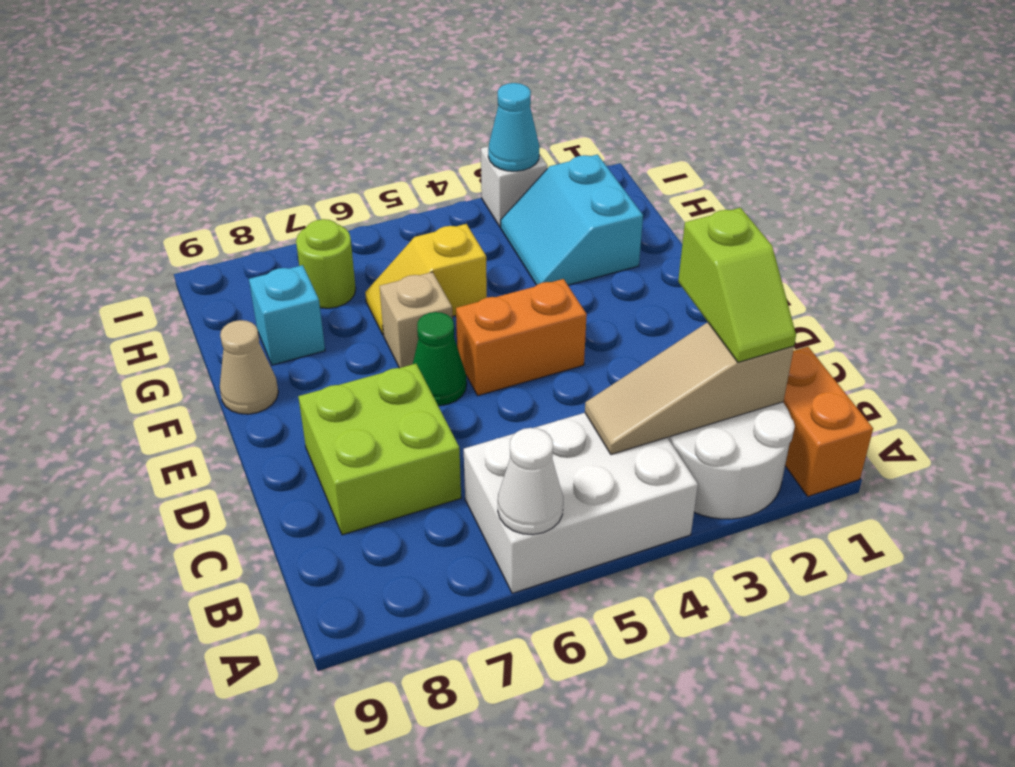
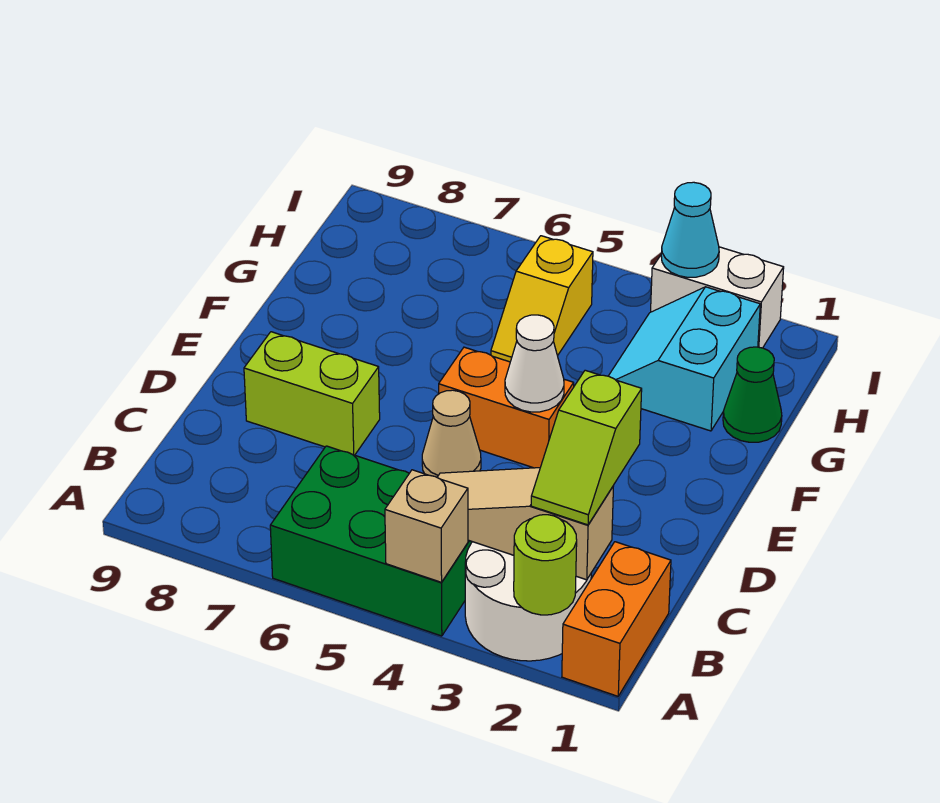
white 2x3 brick [464,413,698,593] -> green 2x3 brick [270,446,472,636]
white 1x1 cone [498,428,563,535] -> white 1x1 cone moved to [505,315,564,412]
lime 2x2 brick [298,364,461,535] -> lime 1x2 brick [244,332,380,455]
green 1x1 cone [413,312,467,406] -> green 1x1 cone moved to [723,347,782,442]
tan 1x1 brick [380,272,453,368] -> tan 1x1 brick moved to [385,470,468,582]
tan 1x1 cone [220,320,278,414] -> tan 1x1 cone moved to [422,390,481,477]
yellow 1x2 slope [365,224,487,335] -> yellow 1x2 slope turned to [491,236,593,362]
cyan 1x1 brick [249,265,325,365] -> none
lime 1x1 round brick [296,219,356,308] -> lime 1x1 round brick moved to [514,515,577,615]
white 1x1 brick [481,146,547,227] -> white 1x2 brick [651,247,784,348]

